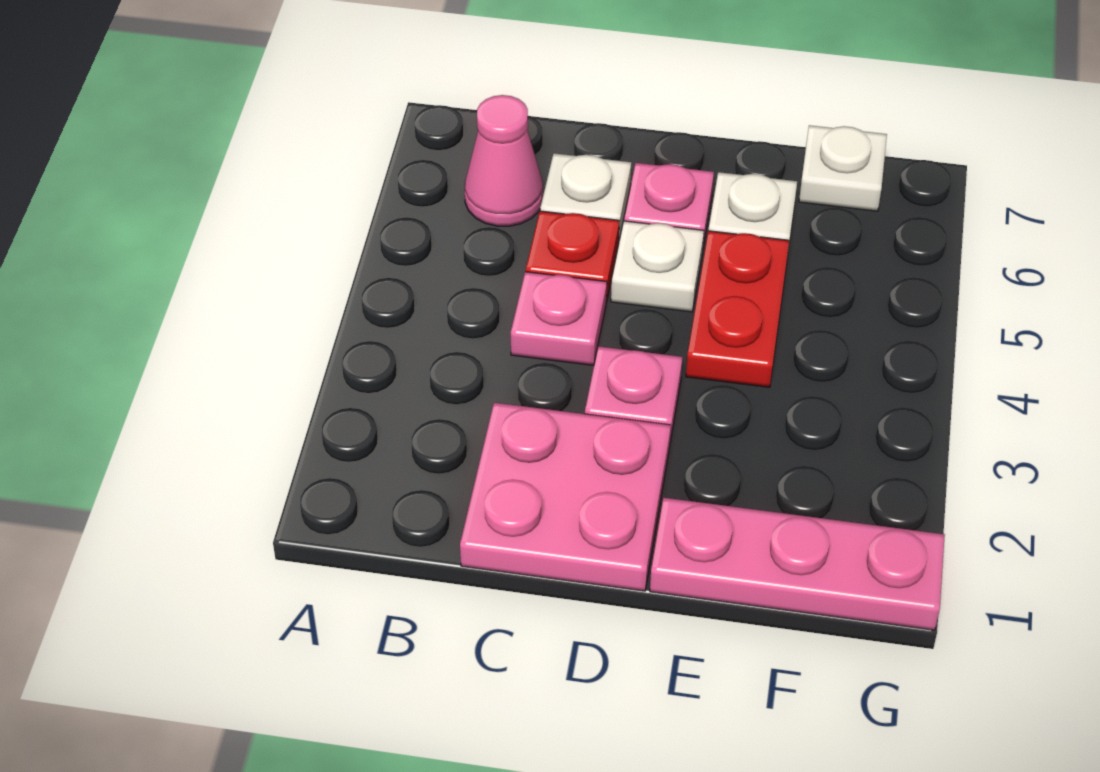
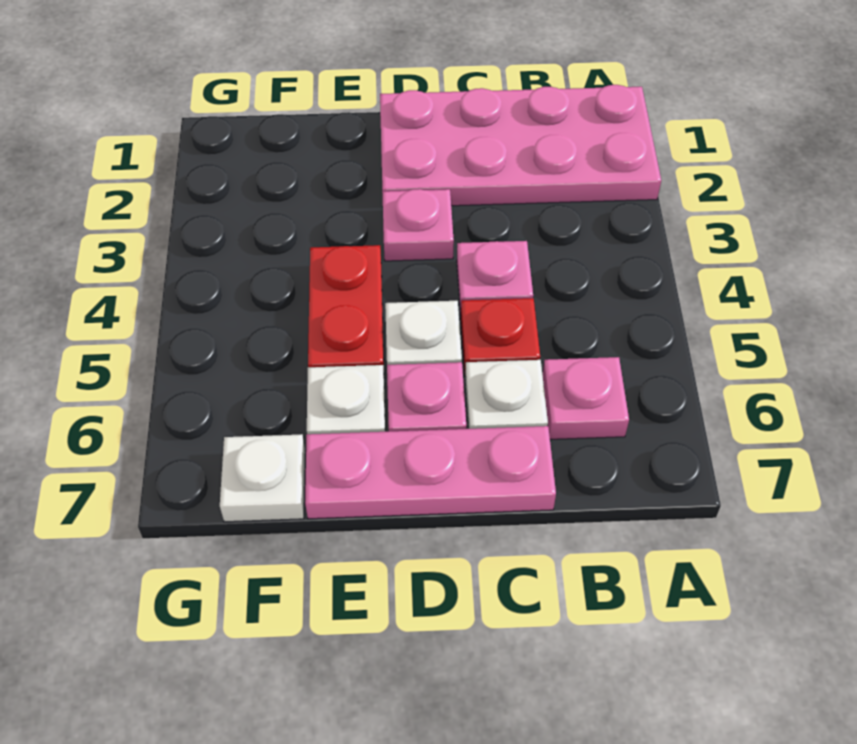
pink 1x1 cone [465,95,543,226] -> pink 1x1 plate [542,357,629,439]
pink 2x2 plate [460,403,671,591] -> pink 2x4 plate [380,85,661,206]
pink 1x3 plate [650,498,945,630] -> pink 1x3 plate moved to [305,426,556,519]

